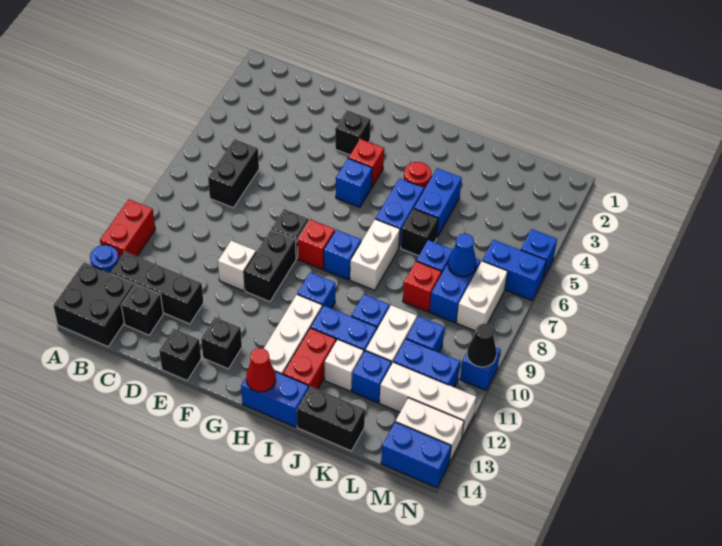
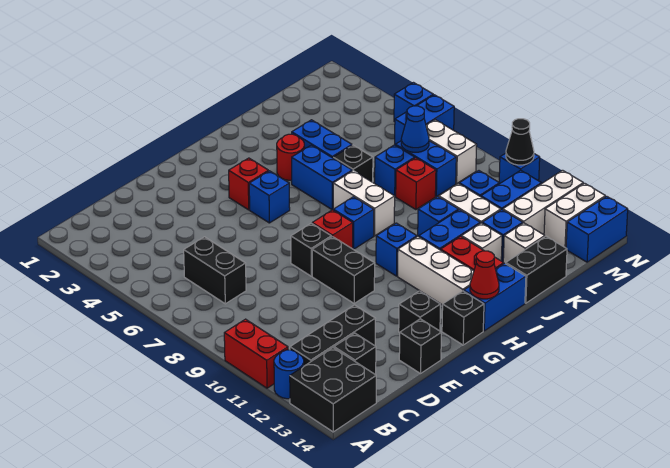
white 1x1 brick [218,241,256,291] -> white 1x1 brick moved to [503,223,545,264]
black 1x1 brick [335,110,371,155] -> black 1x1 brick moved to [442,291,484,345]

